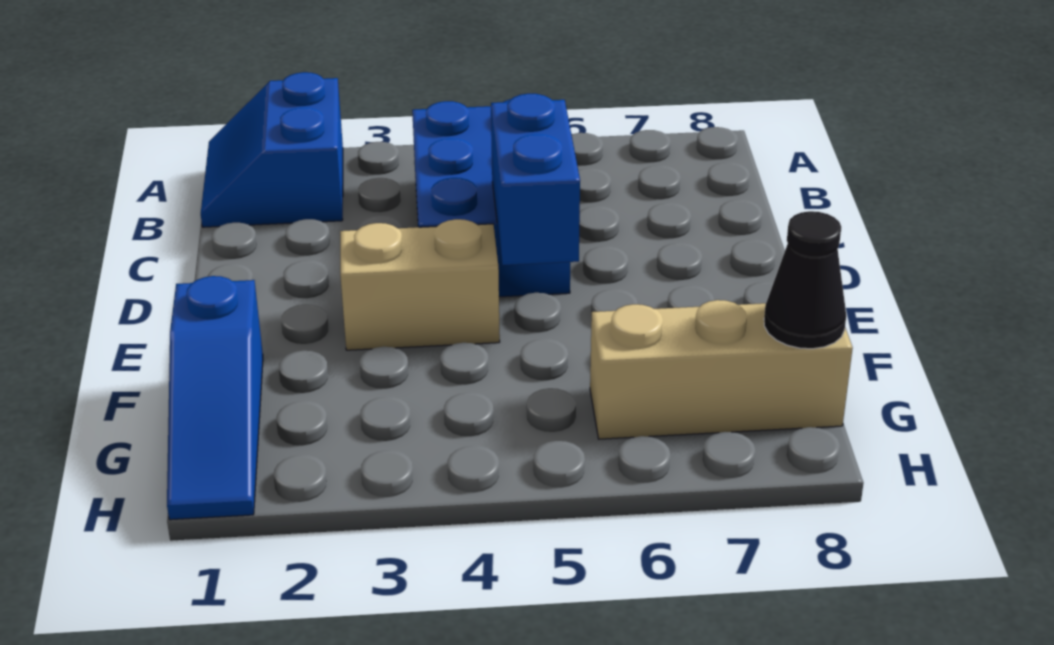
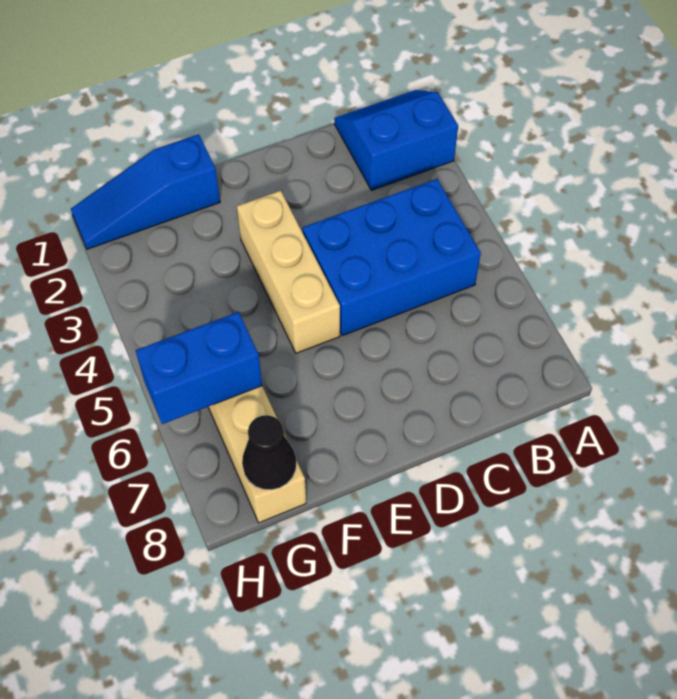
blue 1x2 brick [491,94,580,265] -> blue 1x2 brick moved to [135,312,262,424]
tan 1x2 brick [340,219,500,350] -> tan 1x3 brick [237,191,340,353]

